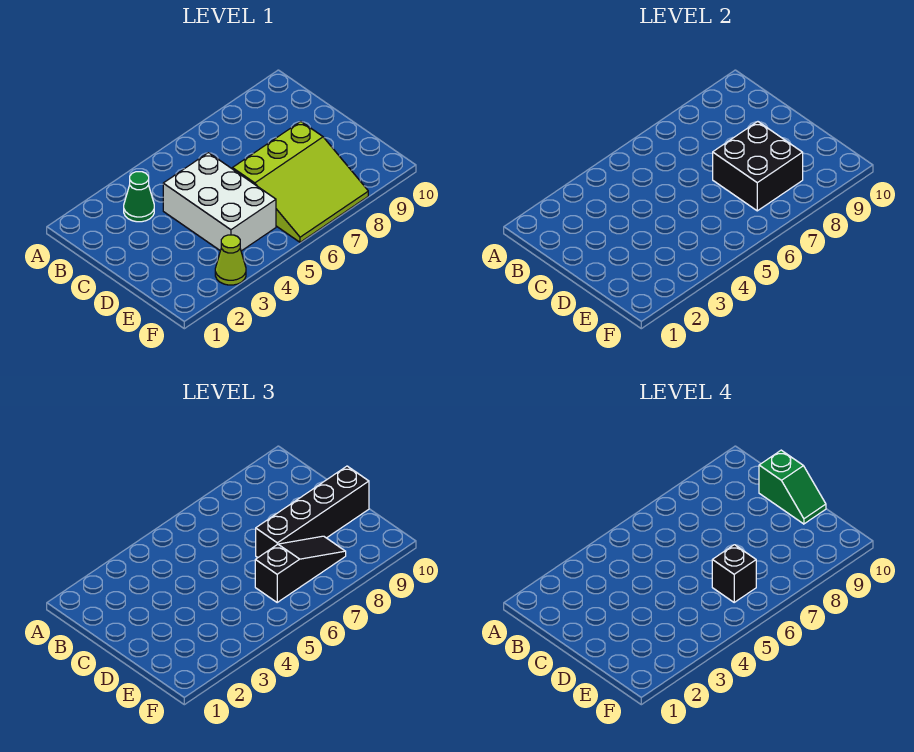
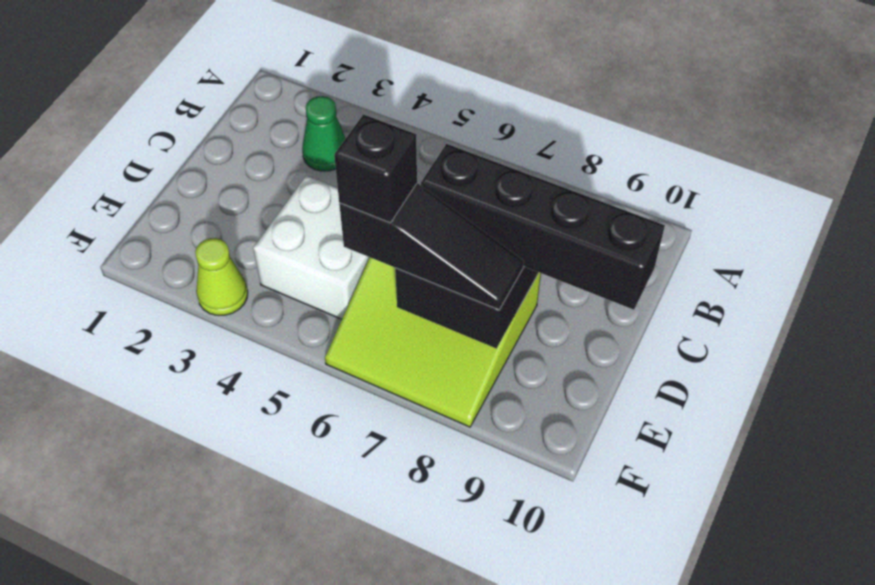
white 2x3 brick [163,153,276,251] -> white 2x2 brick [253,176,370,319]
green 1x2 slope [759,450,826,524] -> none

